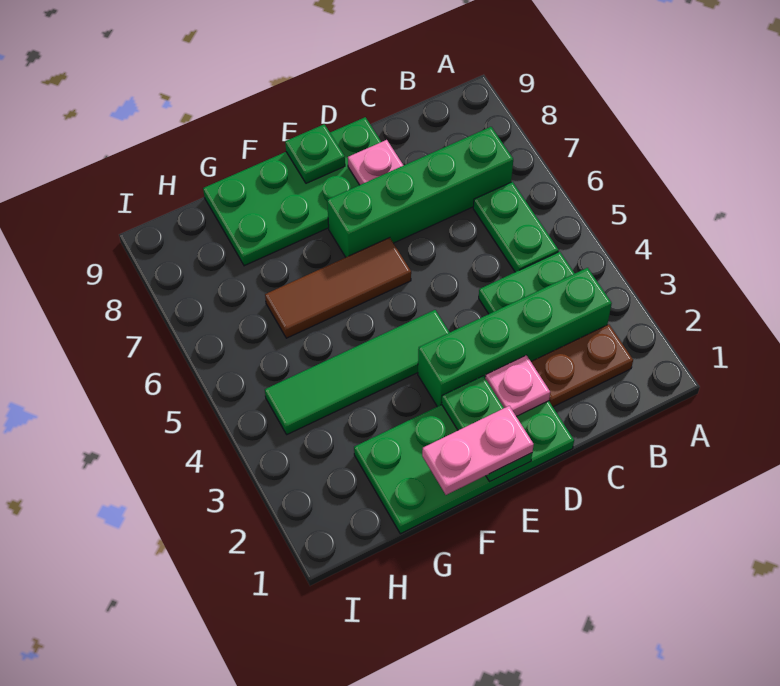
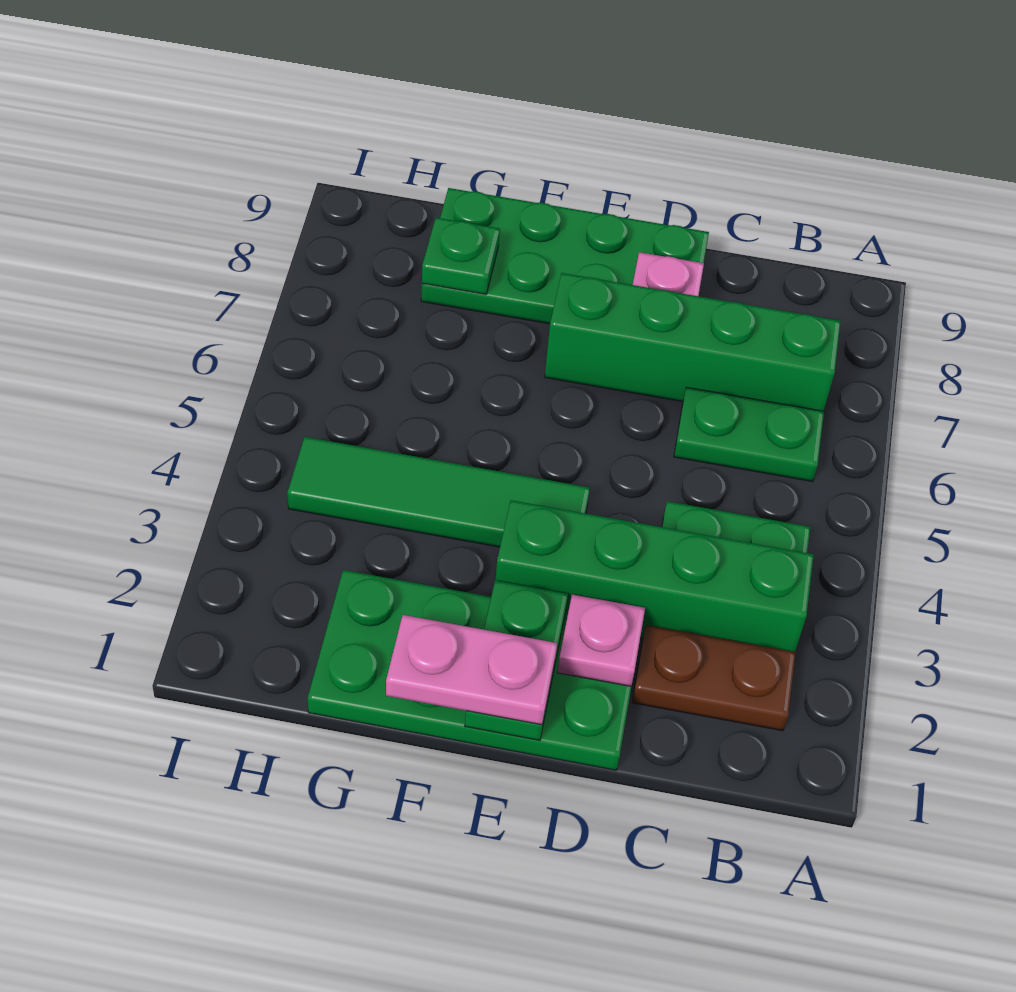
green 1x2 plate [473,182,559,272] -> green 1x2 plate turned to [674,387,824,482]
brown 1x3 tile [265,238,411,338] -> none
green 1x1 plate [285,124,345,183] -> green 1x1 plate moved to [422,218,500,294]

